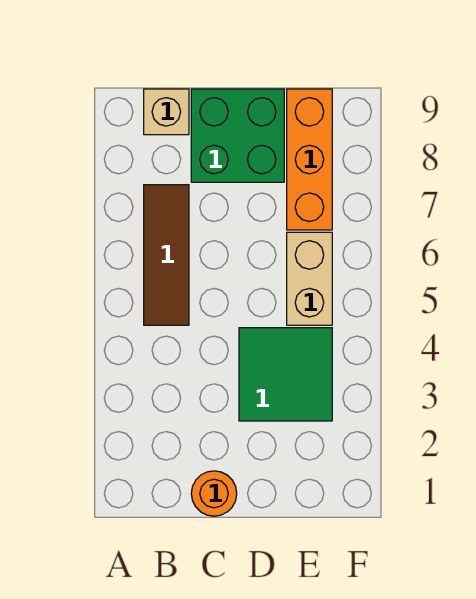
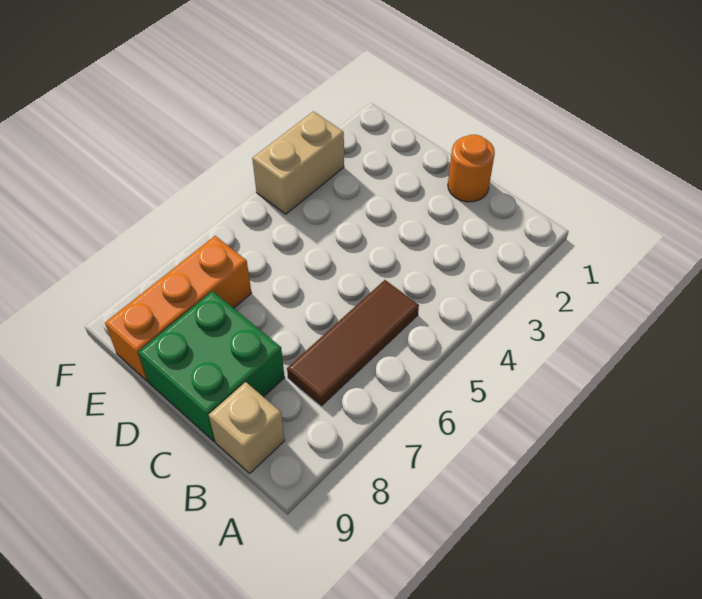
green 2x2 tile [239,328,332,421] -> none
tan 1x2 brick [287,232,332,325] -> tan 1x2 brick moved to [252,111,344,214]

